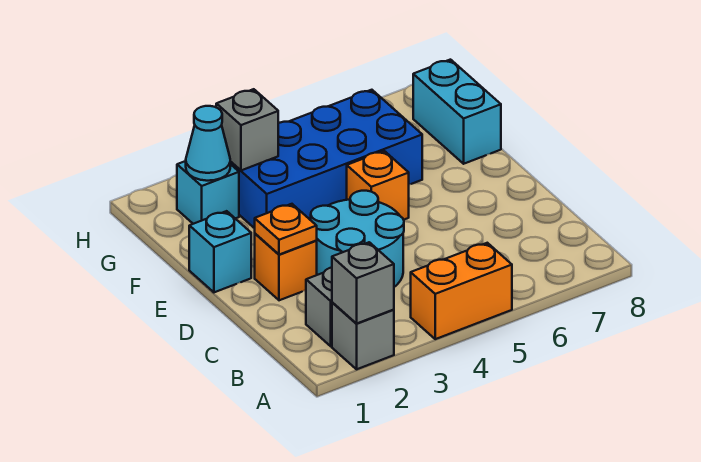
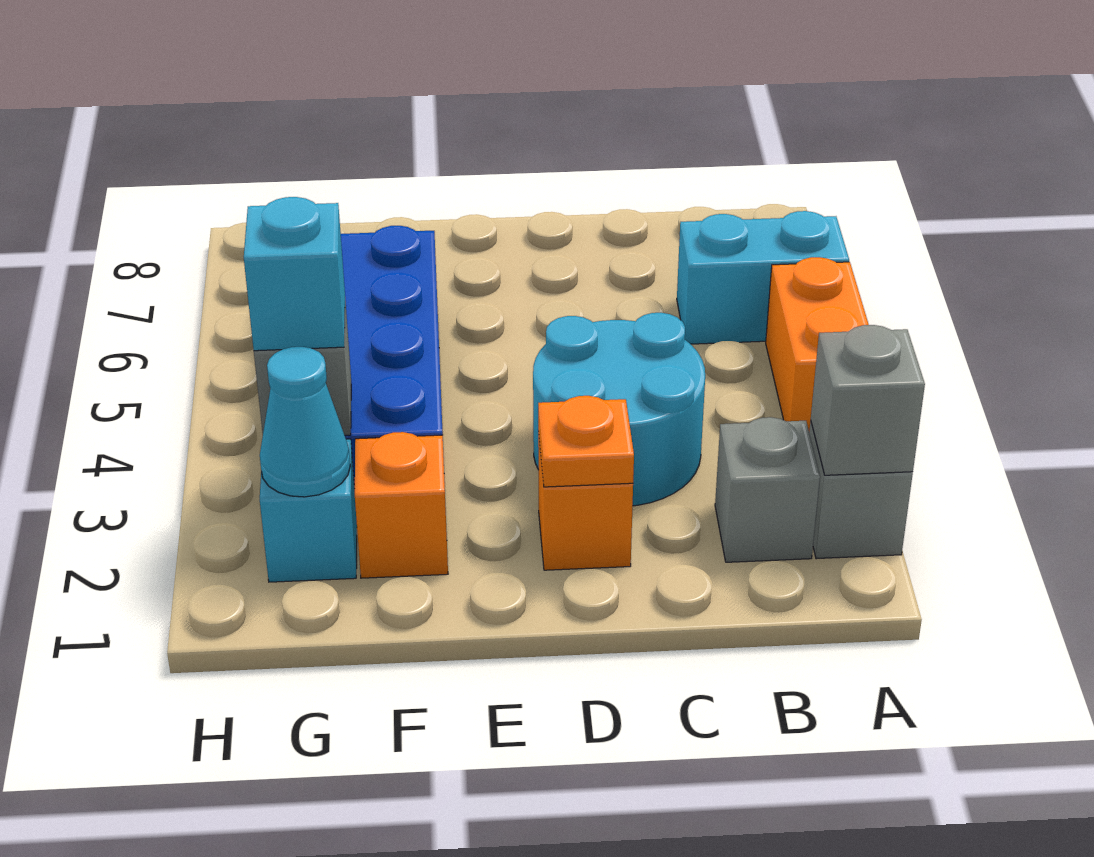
cyan 1x1 brick [189,211,251,292] -> cyan 1x1 brick moved to [244,197,345,351]
orange 1x1 brick [347,151,409,220] -> orange 1x1 brick moved to [355,432,448,578]
cyan 1x2 brick [413,60,501,164] -> cyan 1x2 brick moved to [677,211,849,344]

